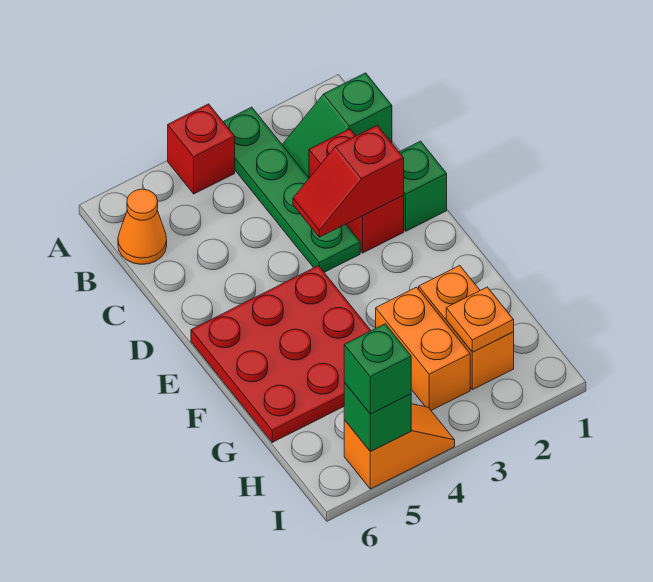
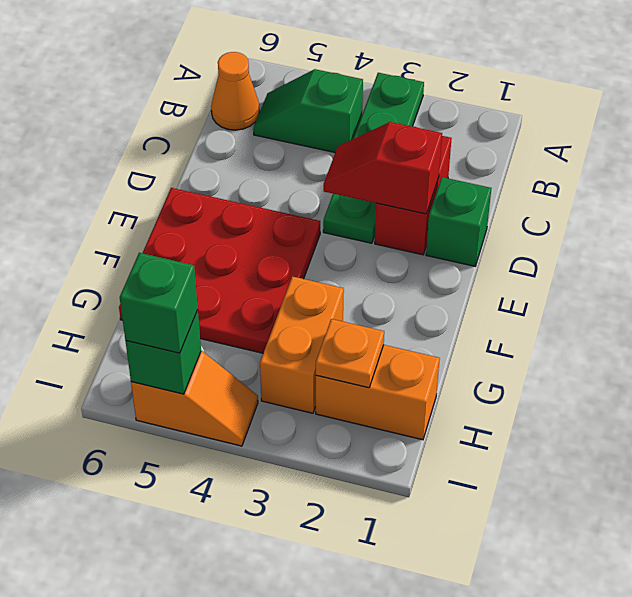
red 1x1 brick [168,104,235,194] -> none
green 1x2 slope [282,73,392,178] -> green 1x2 slope moved to [253,69,363,152]
orange 1x2 brick [419,265,514,390] -> orange 1x2 brick turned to [316,345,440,440]

